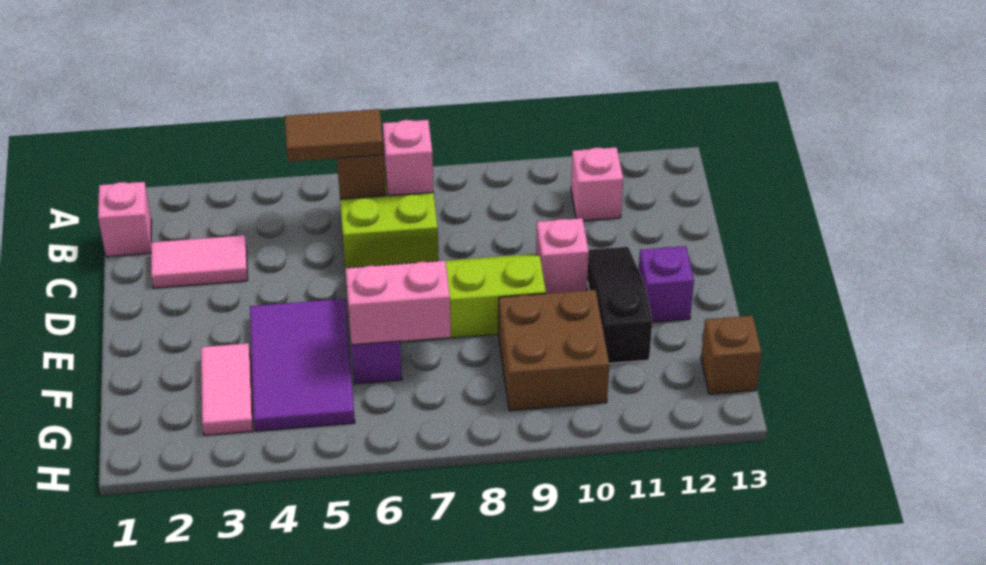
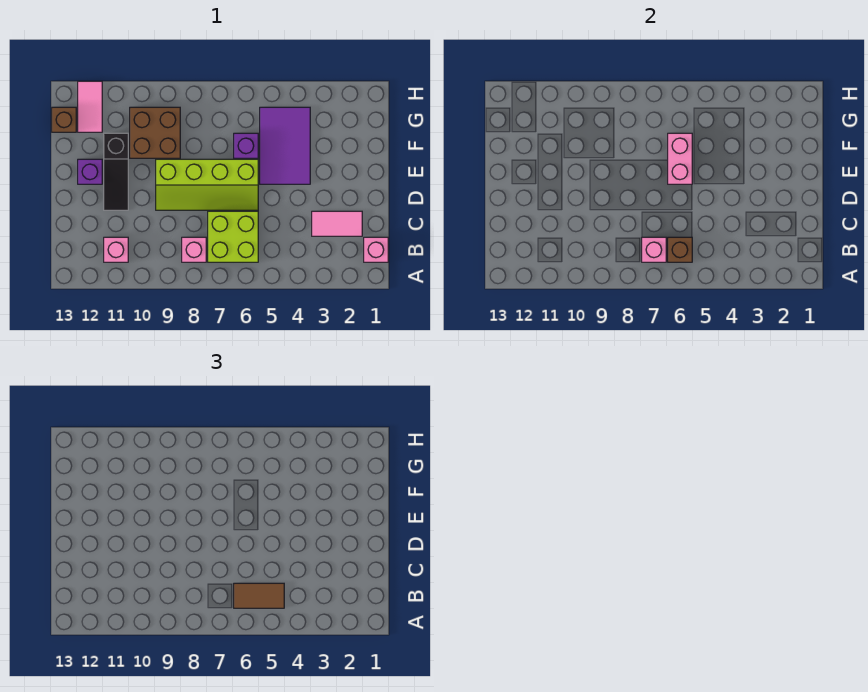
pink 1x1 brick [536,218,589,294] -> pink 1x1 brick moved to [182,237,206,262]
pink 1x2 tile [201,343,253,435] -> pink 1x2 tile moved to [78,81,102,132]
pink 1x2 brick [346,261,451,345] -> pink 1x2 brick turned to [668,133,692,184]

